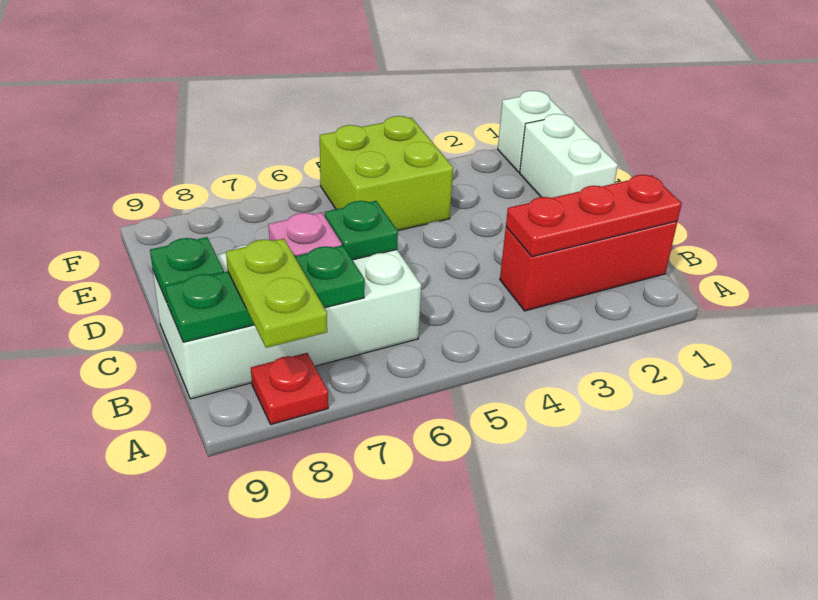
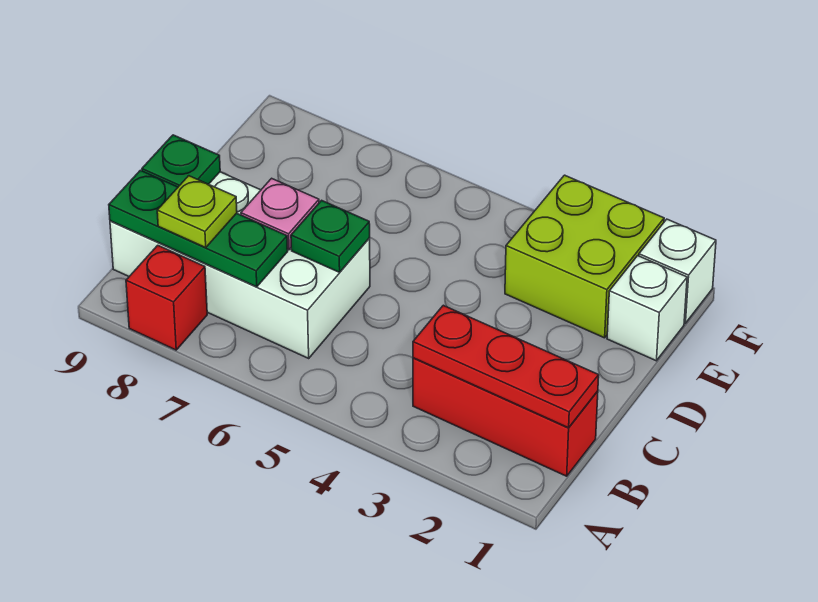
red 1x1 plate [251,353,328,424] -> red 1x1 brick [126,245,207,350]
lime 1x2 plate [226,239,327,348] -> lime 1x1 plate [157,176,237,247]
white 1x2 brick [520,114,618,198] -> white 1x1 brick [607,256,687,361]
lime 2x2 brick [320,116,453,231] -> lime 2x2 brick moved to [505,175,664,338]

